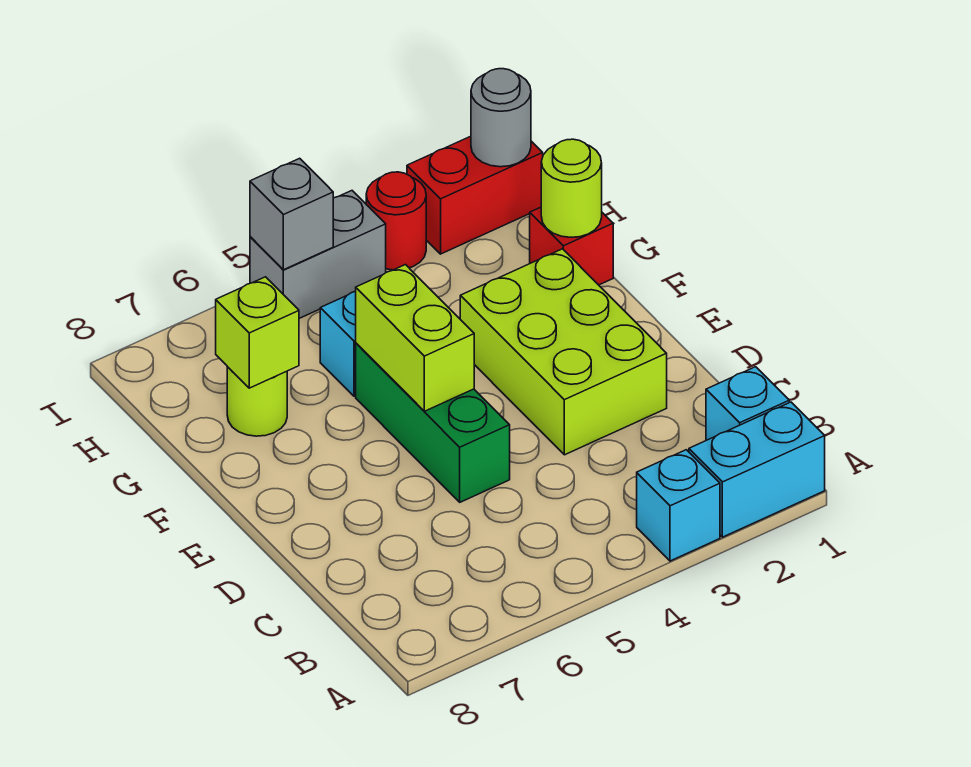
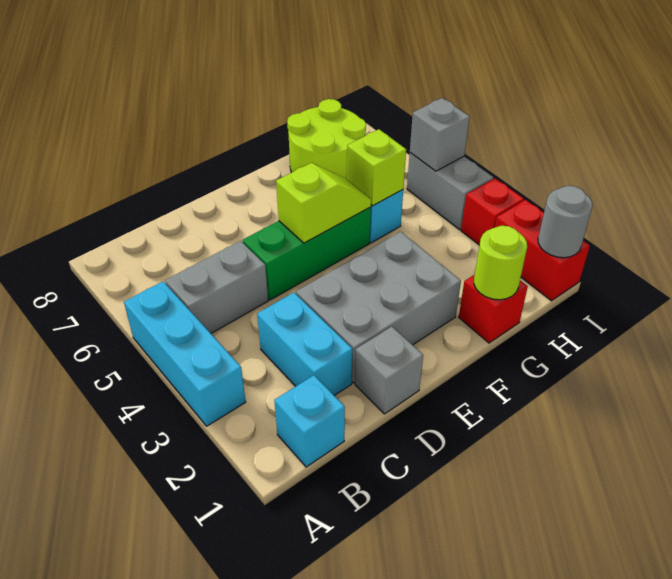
cyan 1x2 brick [689,402,825,537] -> cyan 1x2 brick moved to [257,293,352,395]
cyan 1x1 brick [637,450,720,561] -> cyan 1x3 brick [124,282,246,426]
none -> grey 1x2 brick [165,241,268,333]
none -> grey 1x1 brick [355,327,423,414]
lime 2x3 brick [460,249,667,455] -> grey 2x3 brick [296,232,461,383]
lime 1x2 brick [356,265,474,411] -> lime 1x2 slope [276,163,371,243]
lime 1x1 round brick [227,367,287,436] -> lime 2x2 round brick [287,99,366,180]
lime 1x1 brick [216,277,299,388] -> lime 1x1 brick moved to [347,129,406,206]
red 1x1 round brick [366,172,426,270] -> red 1x1 brick [461,178,524,245]

